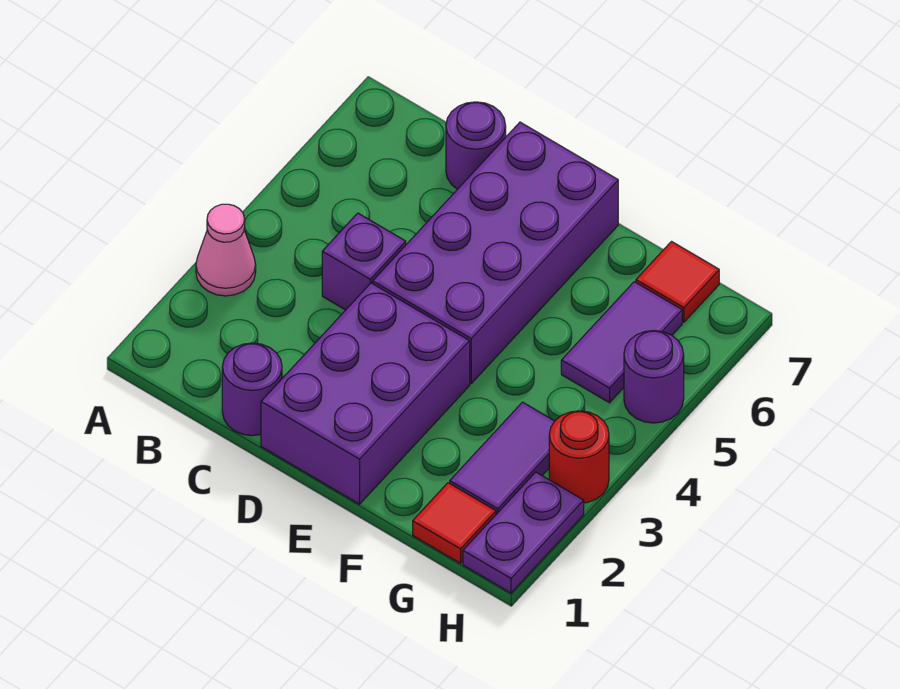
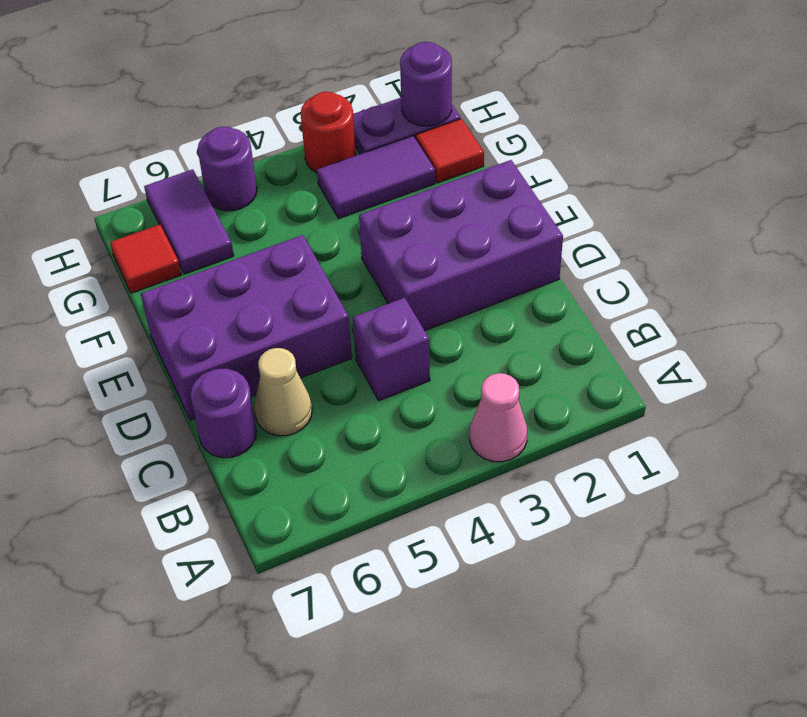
purple 1x1 round brick [222,343,282,436] -> purple 1x1 round brick moved to [400,42,452,126]
none -> tan 1x1 cone [254,348,312,436]
purple 2x4 brick [373,122,618,383] -> purple 2x3 brick [141,235,352,420]
purple 1x2 tile [561,282,682,403] -> purple 1x2 tile turned to [144,169,234,274]

